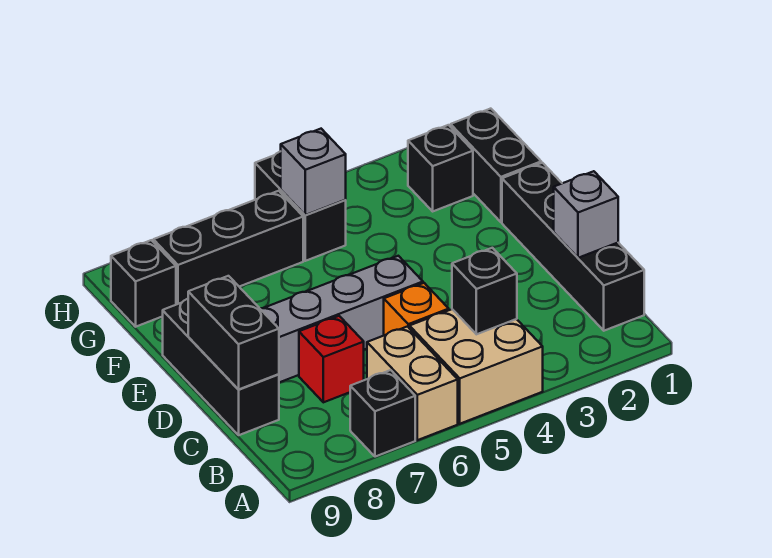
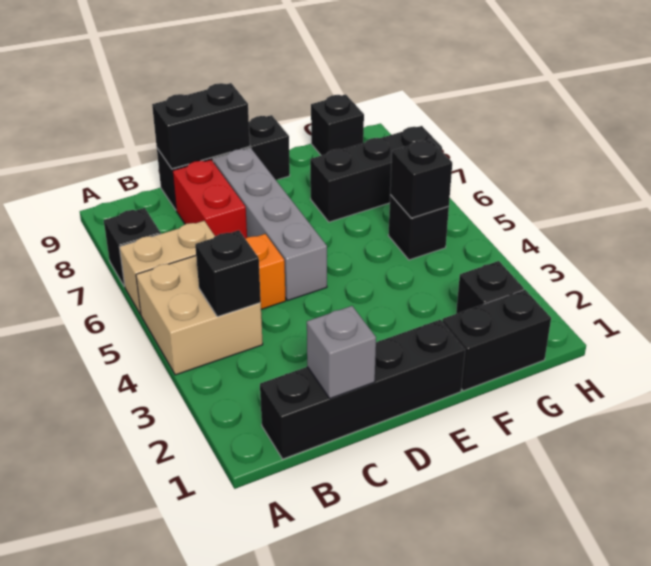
red 1x1 brick [299,316,364,402] -> red 1x2 brick [173,160,247,239]
black 1x2 brick [255,151,346,261] -> black 1x1 brick [388,195,449,260]
grey 1x1 brick [281,129,346,215] -> black 1x1 brick [390,139,452,218]
black 1x3 brick [153,191,303,305] -> black 1x3 brick turned to [310,126,442,222]

